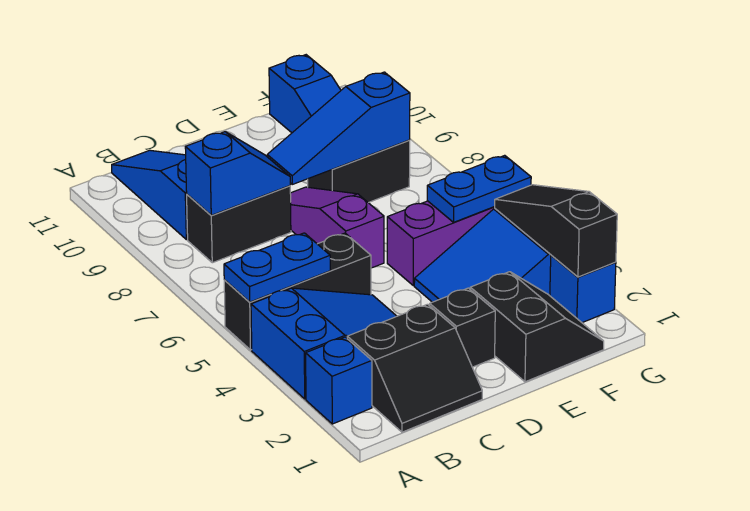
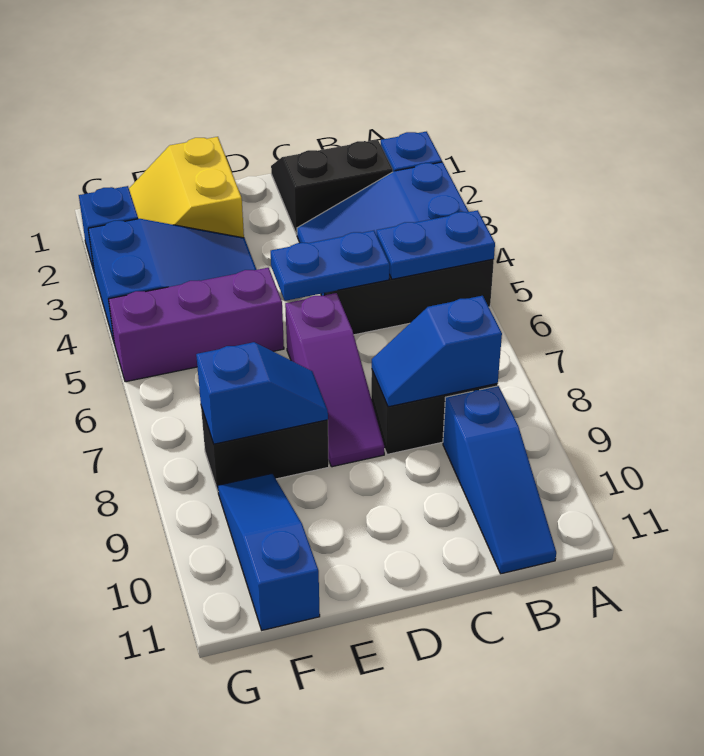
black 1x1 brick [430,288,495,367] -> none
blue 1x3 slope [267,72,410,184] -> blue 1x2 slope [196,342,328,444]
black 2x2 slope [470,272,604,382] -> yellow 2x2 slope [129,137,244,238]
blue 1x2 plate [427,155,531,222] -> blue 1x2 plate moved to [271,231,390,301]
black 1x3 slope [495,185,617,277] -> none

